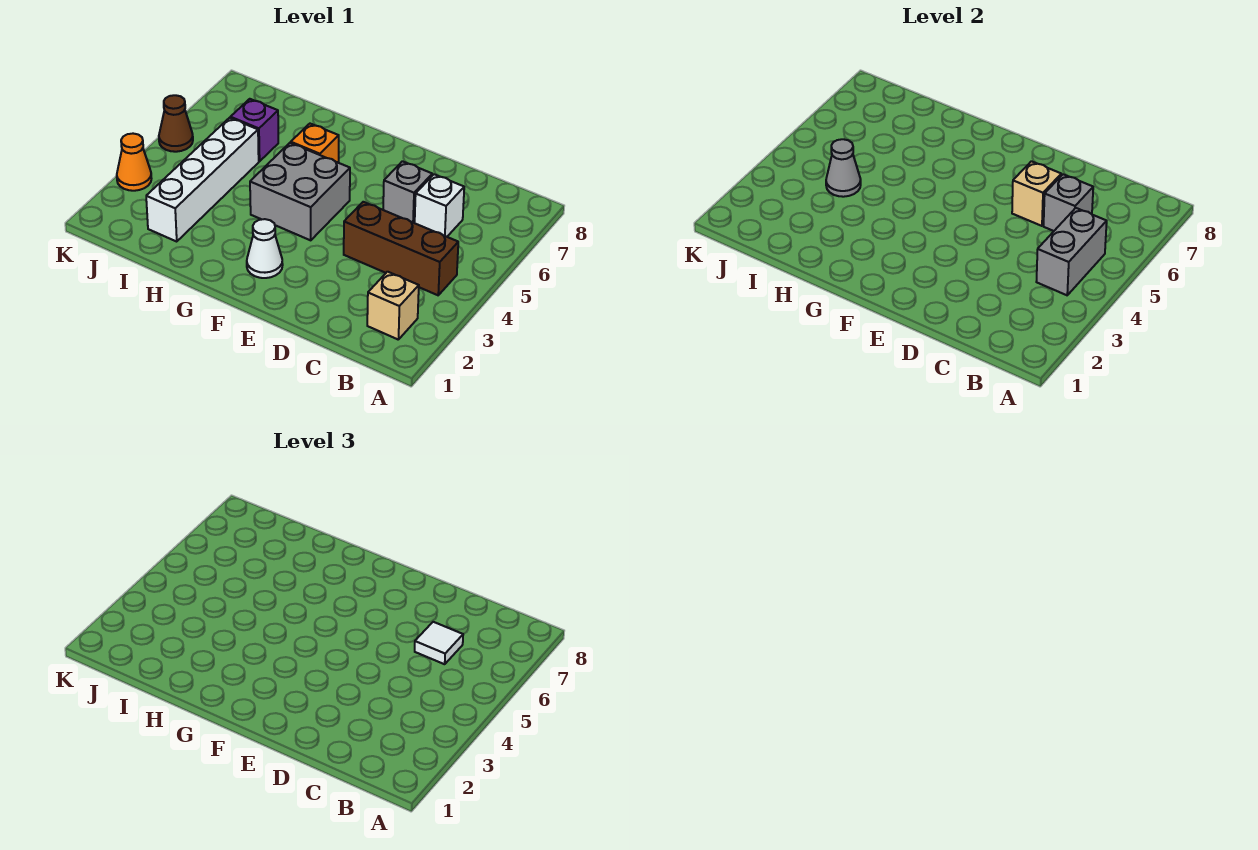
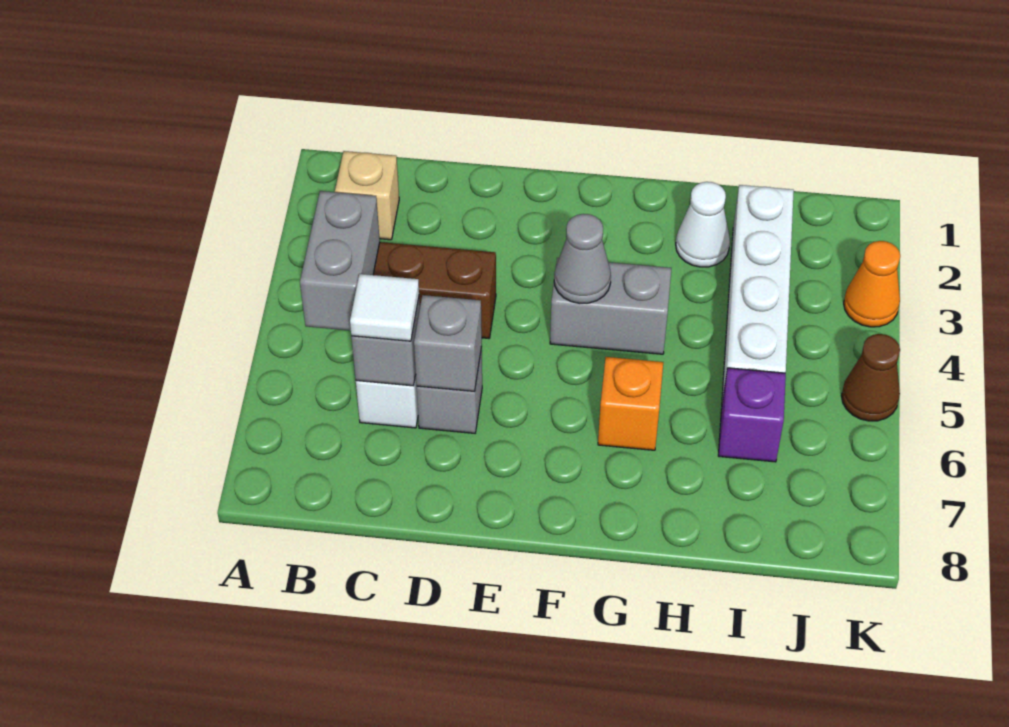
tan 1x1 brick [1012,161,1061,226] -> grey 1x1 brick [414,295,482,392]
white 1x1 cone [247,219,283,278] -> white 1x1 cone moved to [676,182,730,267]
grey 2x2 brick [250,143,350,240] -> grey 1x2 brick [550,258,671,354]
grey 1x1 cone [826,139,861,197] -> grey 1x1 cone moved to [554,214,611,303]

